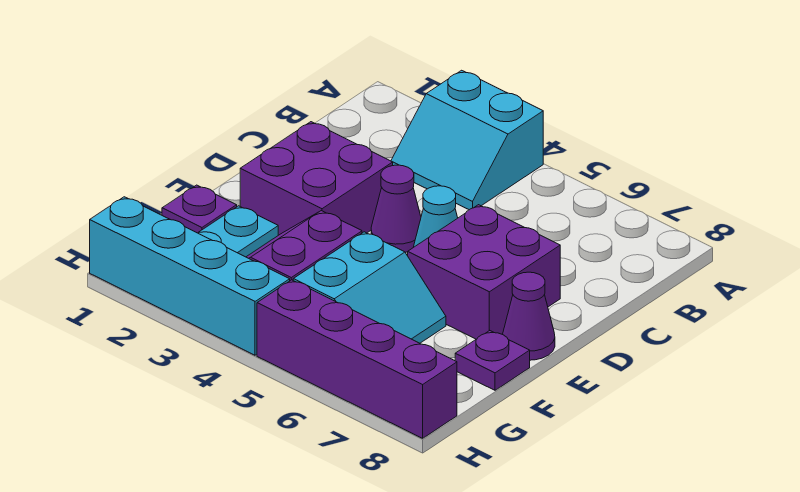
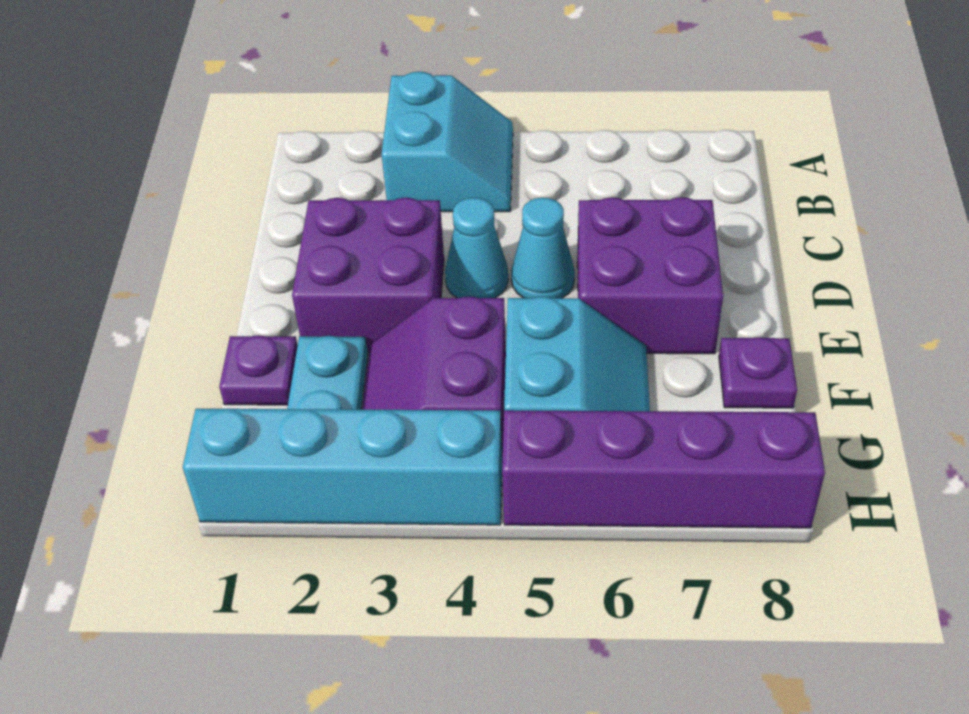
cyan 2x2 slope [391,70,543,210] -> cyan 2x2 slope turned to [382,72,513,212]
purple 1x1 cone [371,165,421,252] -> cyan 1x1 cone [445,198,508,298]
purple 1x1 cone [503,272,555,360] -> none

